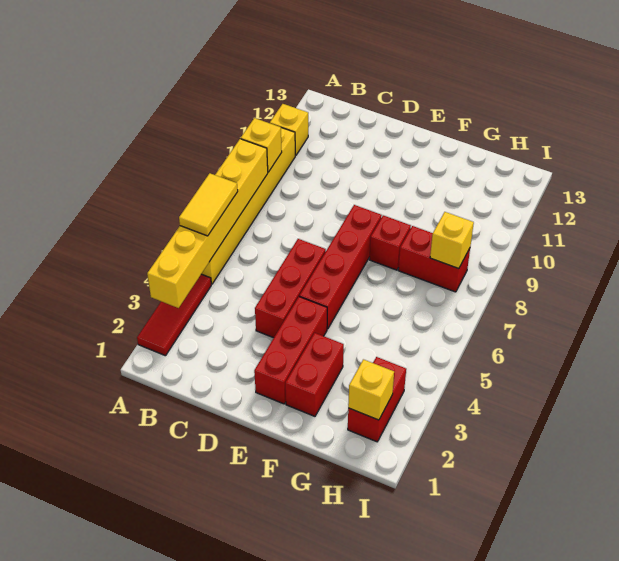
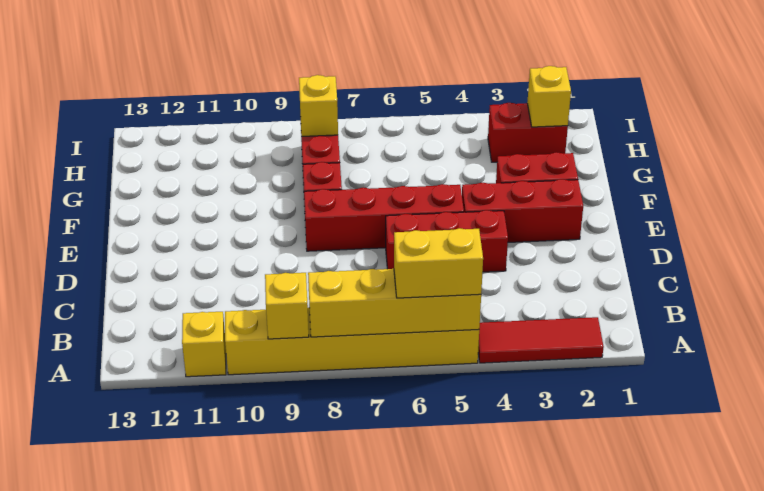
yellow 1x6 brick [147,139,268,308] -> yellow 1x4 brick [308,269,481,337]
yellow 1x2 tile [179,173,238,236] -> yellow 1x2 brick [394,228,483,298]

